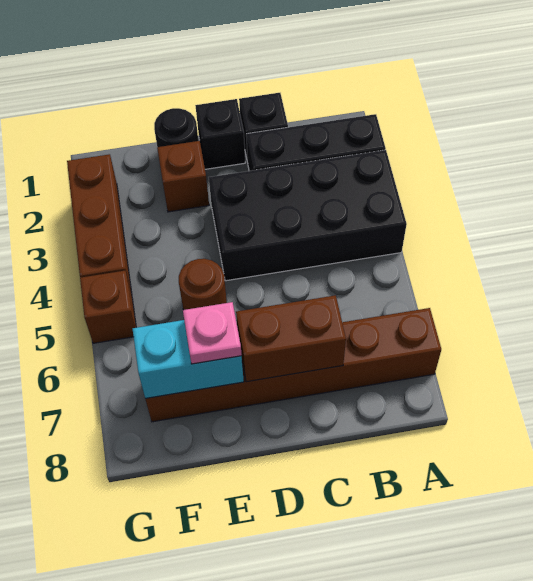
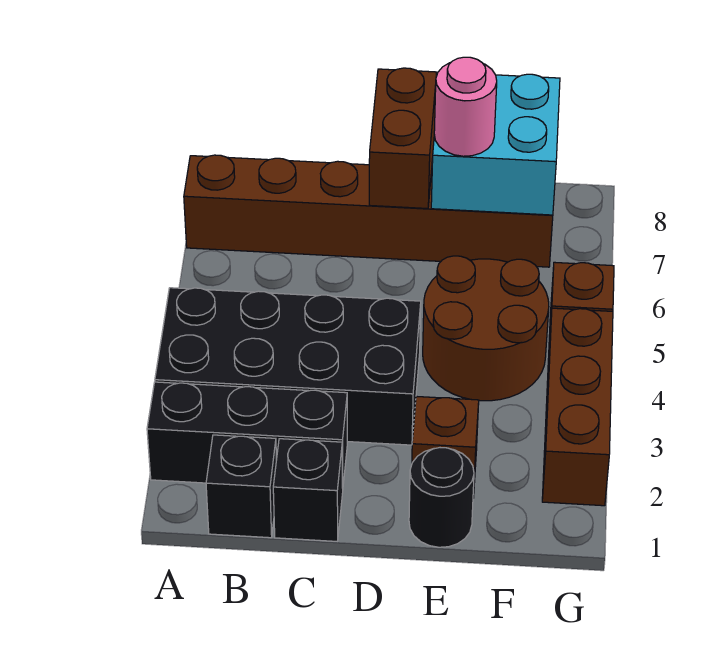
brown 1x2 brick [236,295,346,382] -> brown 1x2 brick turned to [369,68,437,209]
black 1x1 brick [195,99,245,169] -> black 1x1 brick moved to [206,435,276,538]
brown 1x1 round brick [179,259,227,310] -> brown 2x2 round brick [423,256,549,401]
cyan 1x2 brick [133,320,244,399] -> cyan 2x2 brick [431,74,560,215]
pink 1x1 plate [183,302,242,364] -> pink 1x1 round brick [434,57,497,156]

